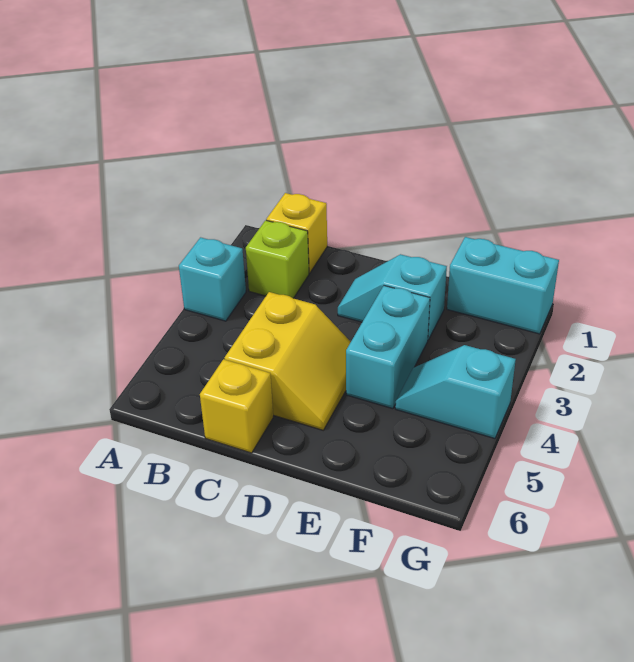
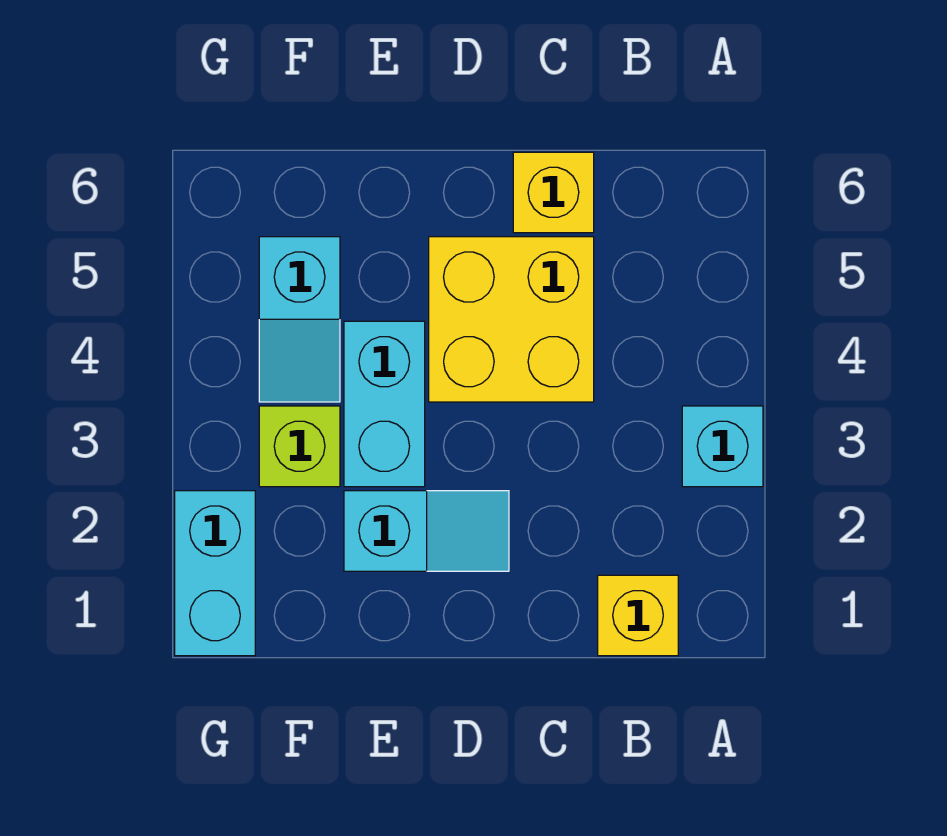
lime 1x1 brick [246,220,309,298] -> lime 1x1 brick moved to [259,406,340,487]
yellow 2x2 slope [225,292,351,430] -> yellow 2x2 brick [429,237,594,402]
cyan 1x2 brick [447,237,559,334] -> cyan 1x2 brick turned to [175,491,255,656]
cyan 1x2 slope [395,345,516,438] -> cyan 1x2 slope turned to [259,237,340,402]

